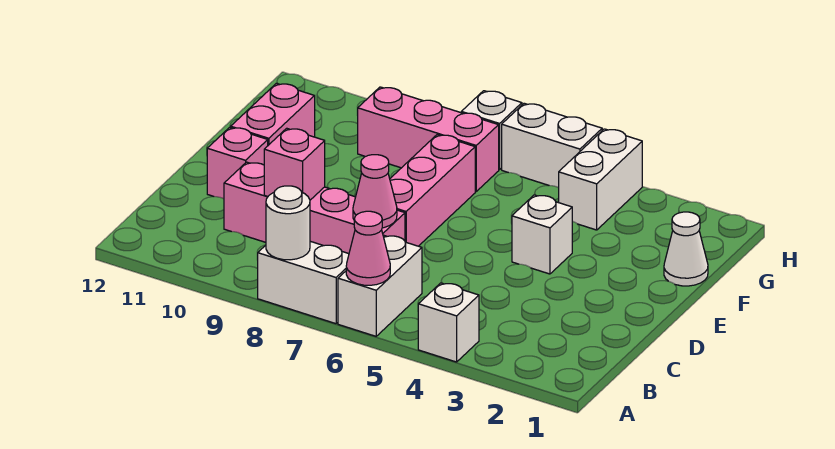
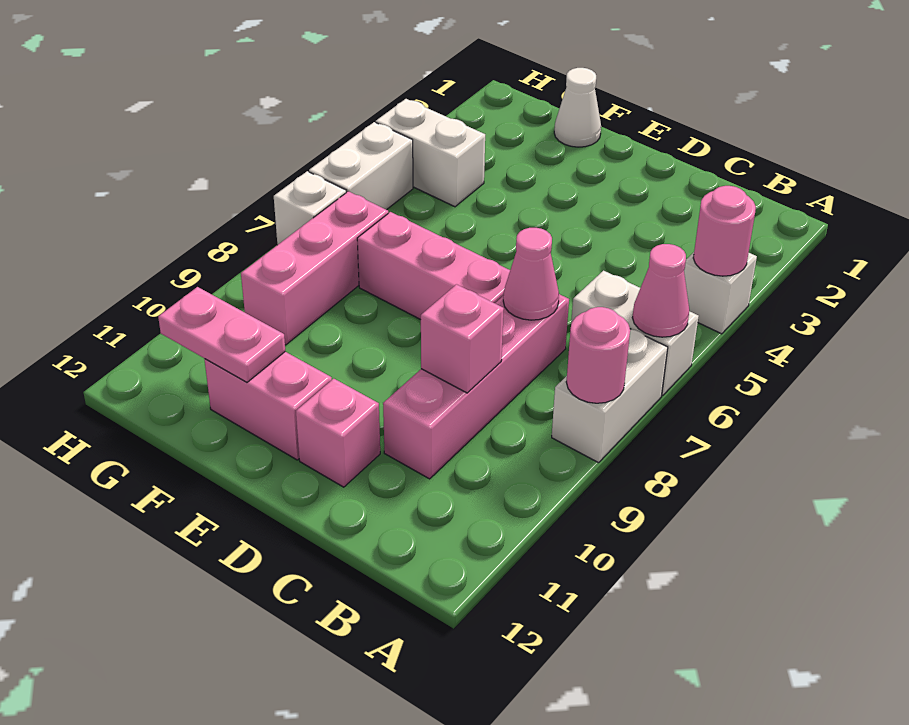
none -> pink 1x1 round brick [693,186,756,276]
white 1x1 round brick [266,186,310,260] -> pink 1x1 round brick [566,307,630,403]
white 1x1 brick [512,195,572,274] -> none
none -> pink 1x2 plate [158,287,285,382]

